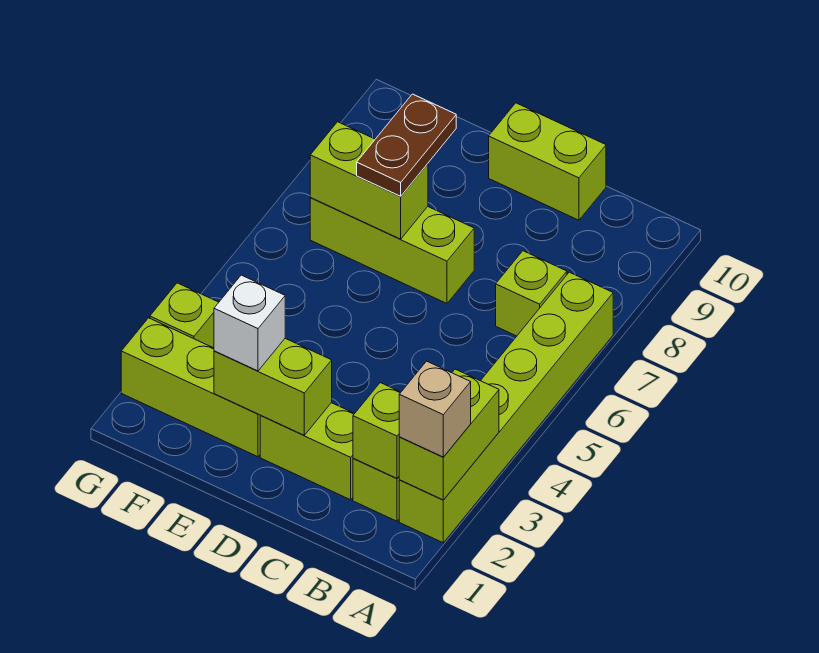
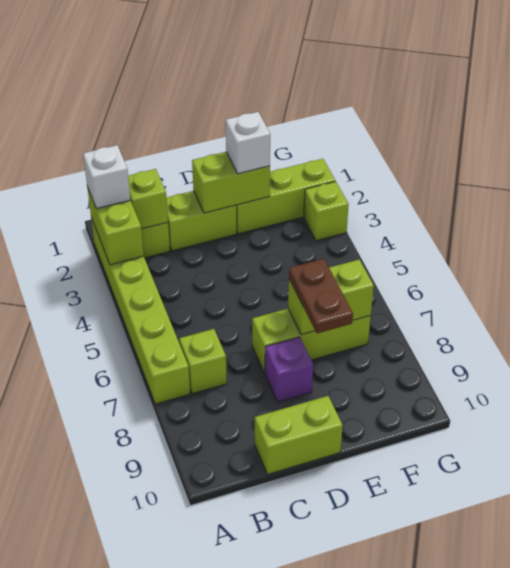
tan 1x1 brick [399,361,471,457] -> white 1x1 brick [83,145,130,209]
none -> purple 1x1 brick [265,337,313,402]

